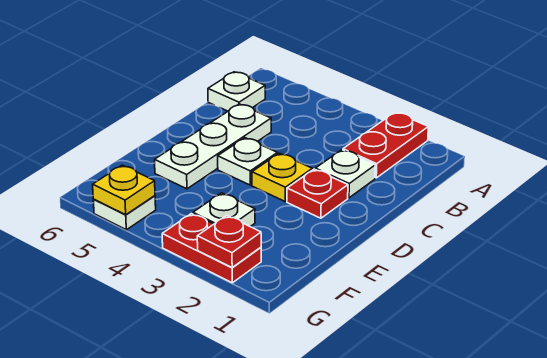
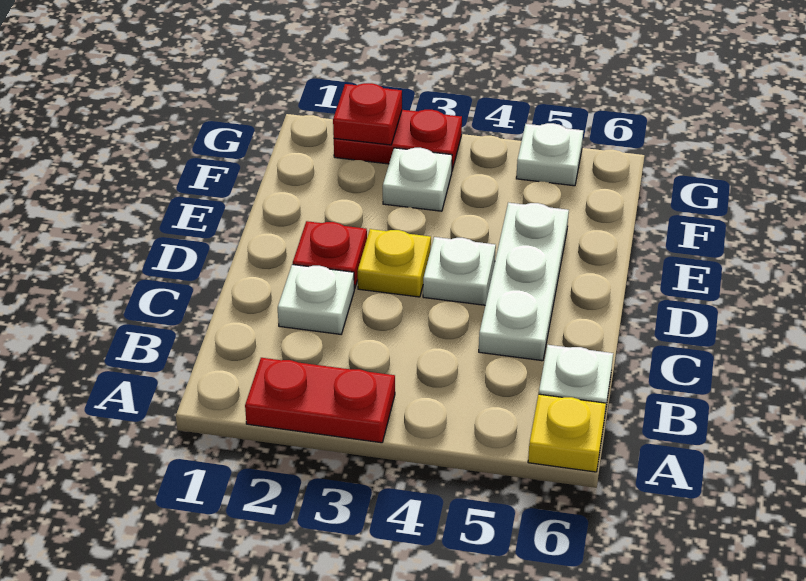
red 1x2 plate [343,112,428,178] -> red 1x2 plate turned to [245,358,395,443]
yellow 1x1 plate [93,165,155,215] -> yellow 1x1 plate moved to [528,394,606,472]

